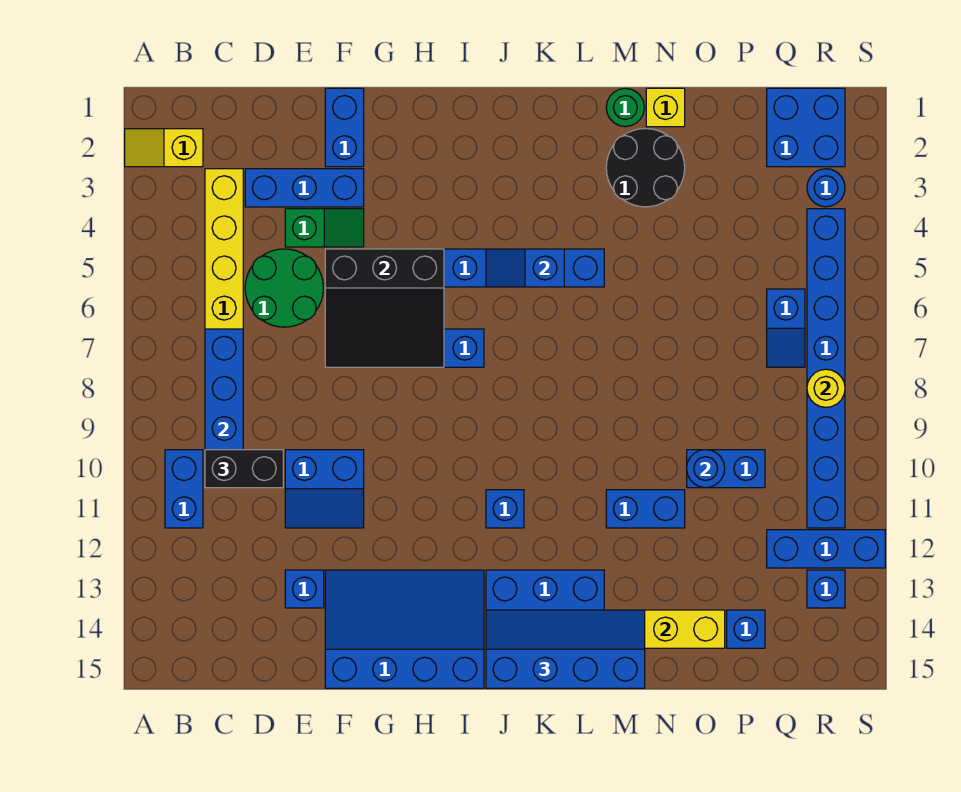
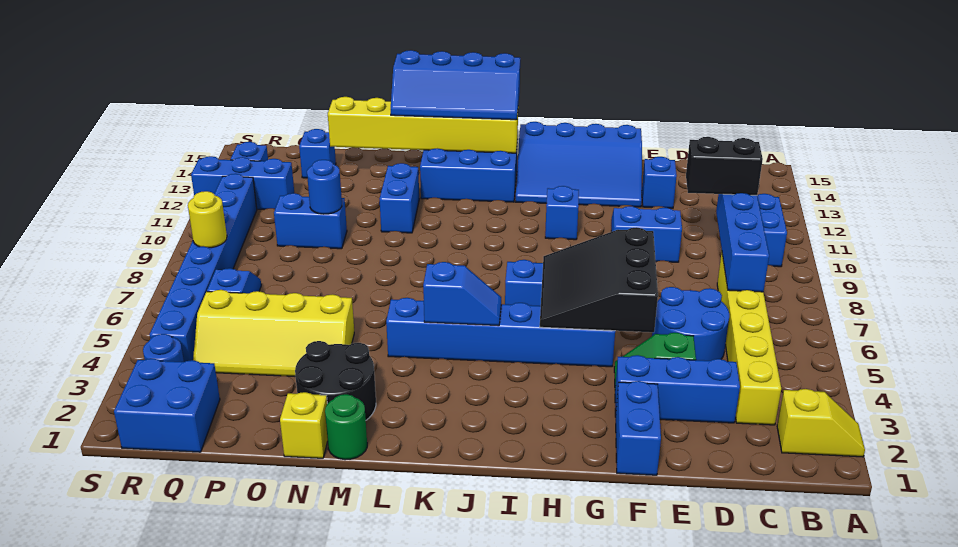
green 2x2 round brick [245,249,323,327] -> blue 2x2 round brick [652,287,729,361]
black 3x3 slope [325,249,444,367] -> black 3x3 slope turned to [540,227,658,332]
blue 1x1 brick [486,490,524,528] -> blue 1x1 brick moved to [545,186,579,240]
blue 1x2 brick [606,490,685,528] -> blue 1x2 brick turned to [380,163,419,233]
none -> yellow 2x4 slope [193,290,354,376]

